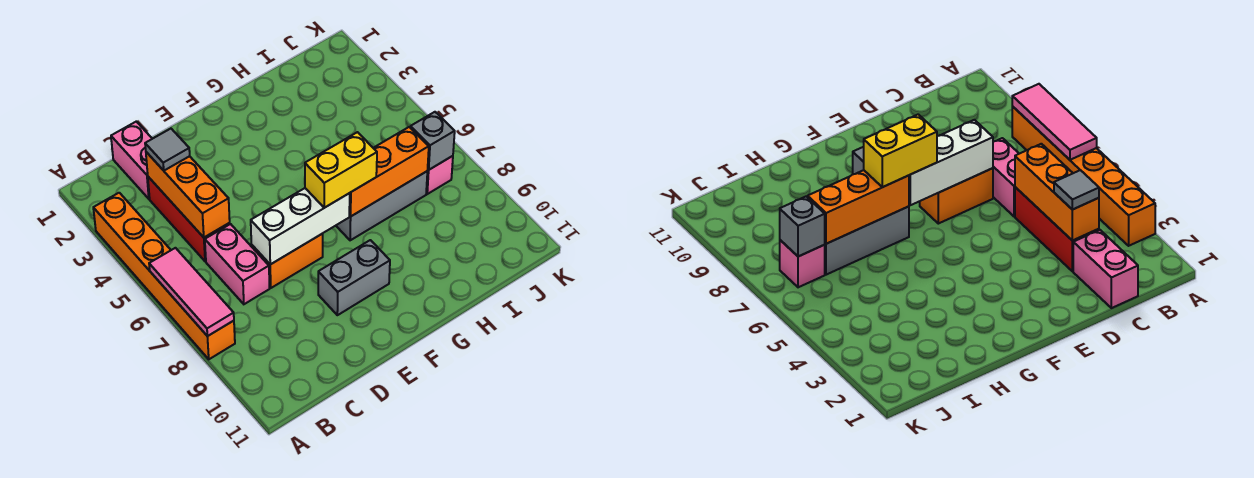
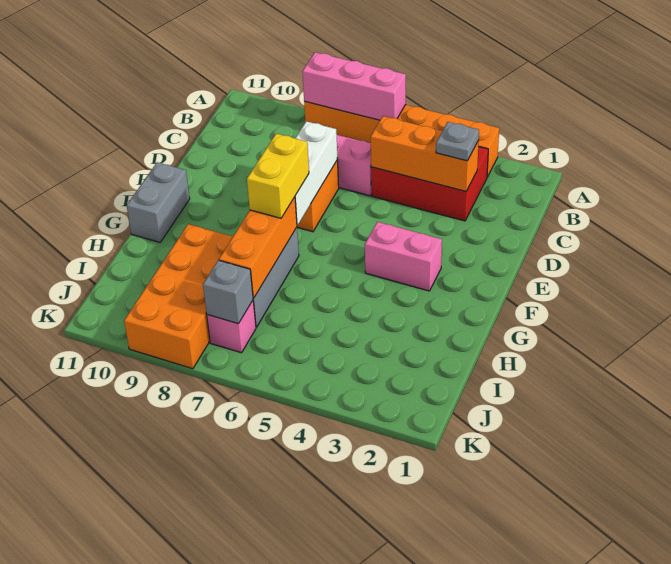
pink 1x3 tile [149,248,234,336] -> pink 1x3 brick [302,52,406,120]
pink 1x2 brick [111,122,152,199] -> pink 1x2 brick moved to [365,222,442,291]
red 1x3 brick [148,177,230,261] -> red 2x3 brick [371,147,488,221]
grey 1x1 tile [145,129,190,171] -> grey 1x1 plate [436,122,479,161]
grey 1x2 brick [318,240,390,315] -> grey 1x2 brick moved to [127,162,190,242]
none -> orange 2x4 brick [124,224,233,369]

